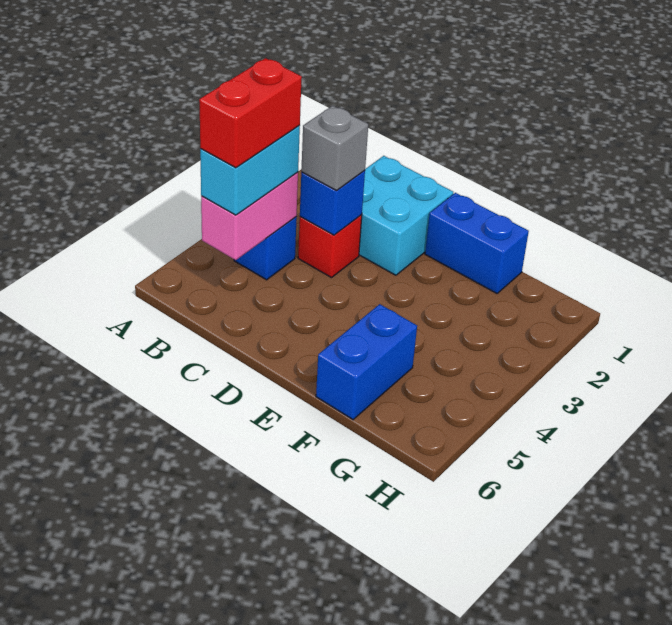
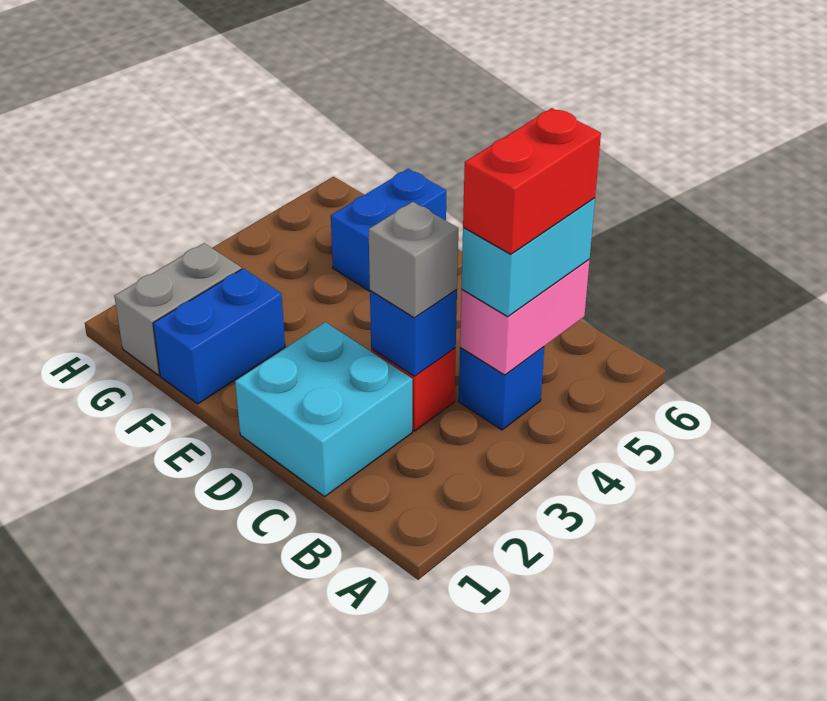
blue 1x2 brick [425,193,529,293] -> blue 1x2 brick turned to [153,269,285,404]
none -> grey 1x2 brick [114,243,241,375]

